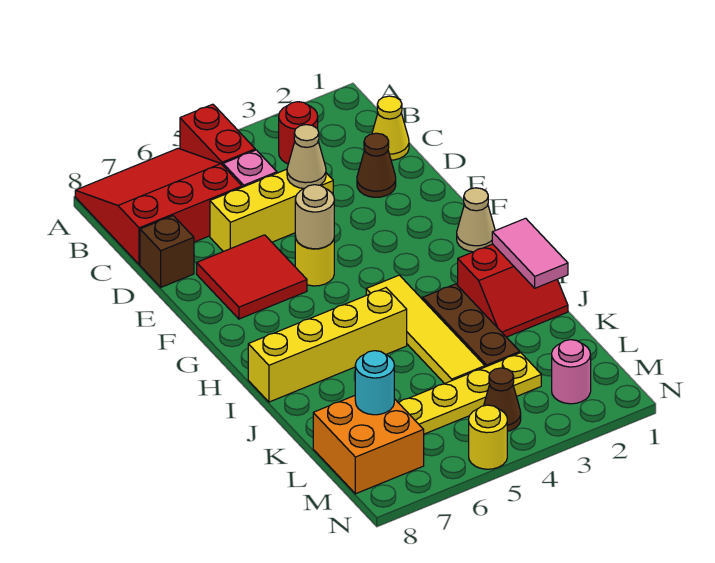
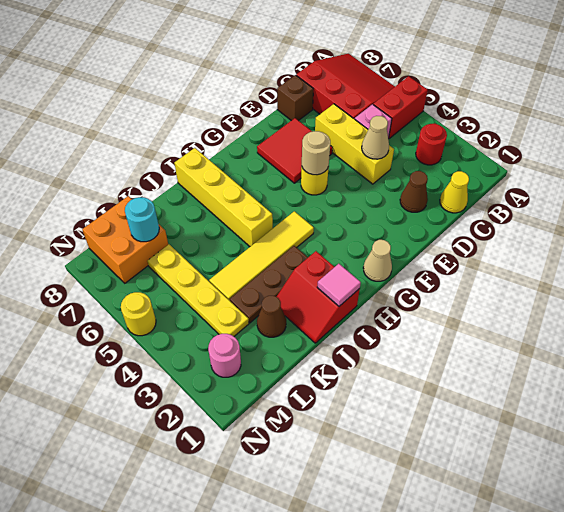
pink 1x2 tile [492,218,568,288] -> pink 1x1 tile [317,264,361,306]
brown 1x1 cone [484,368,521,431] -> brown 1x1 cone moved to [257,296,286,337]

